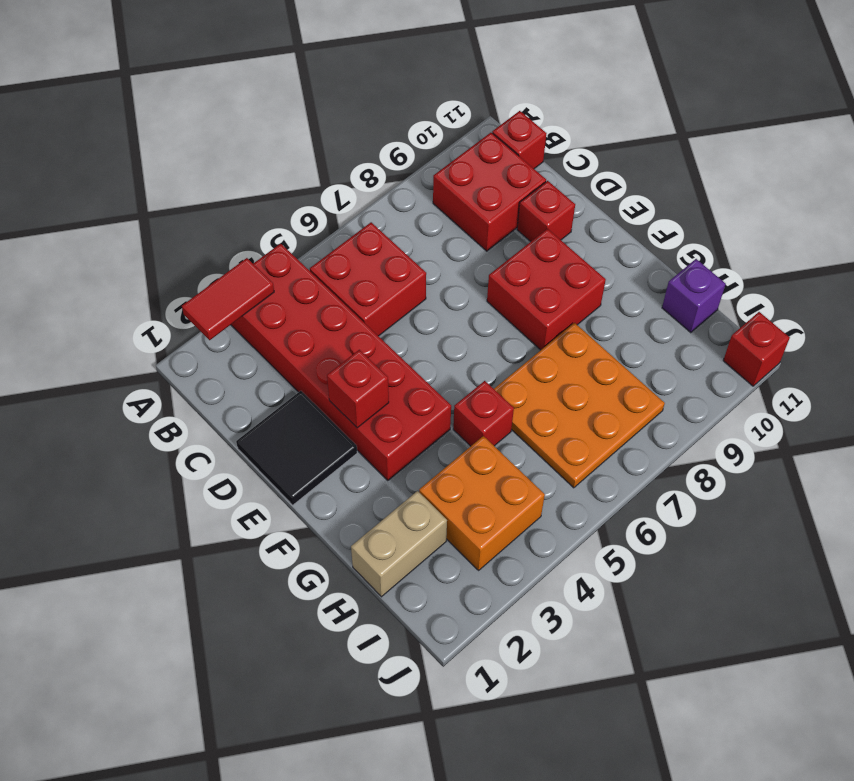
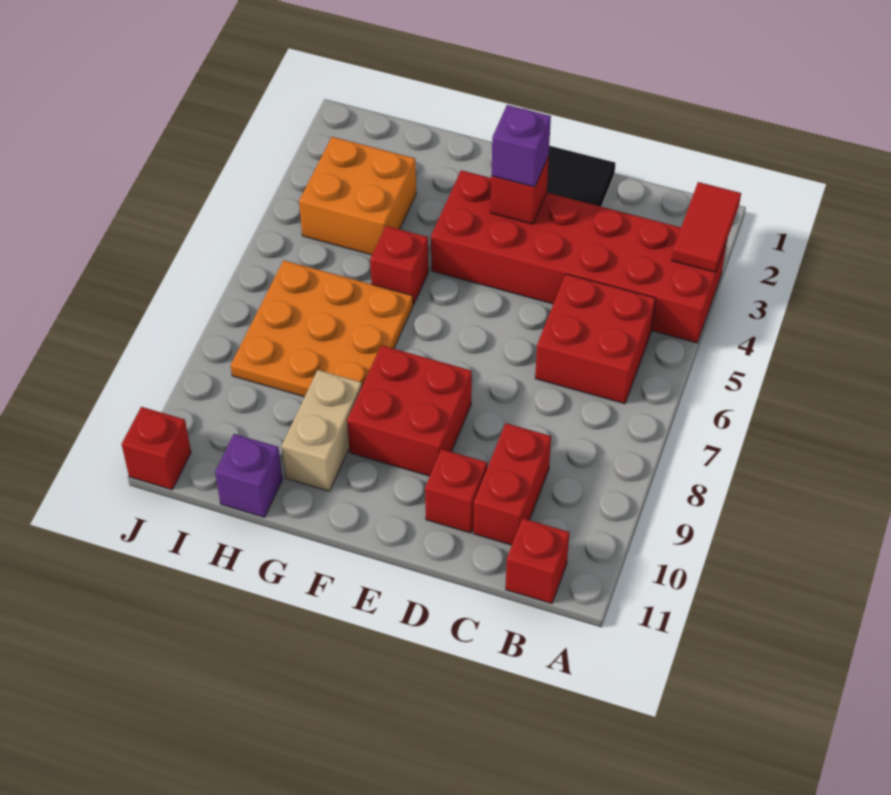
red 2x2 brick [433,133,546,251] -> red 1x2 brick [473,423,551,545]
none -> purple 1x1 brick [491,105,551,187]
tan 1x2 brick [351,491,447,597] -> tan 1x2 brick moved to [282,370,362,491]

